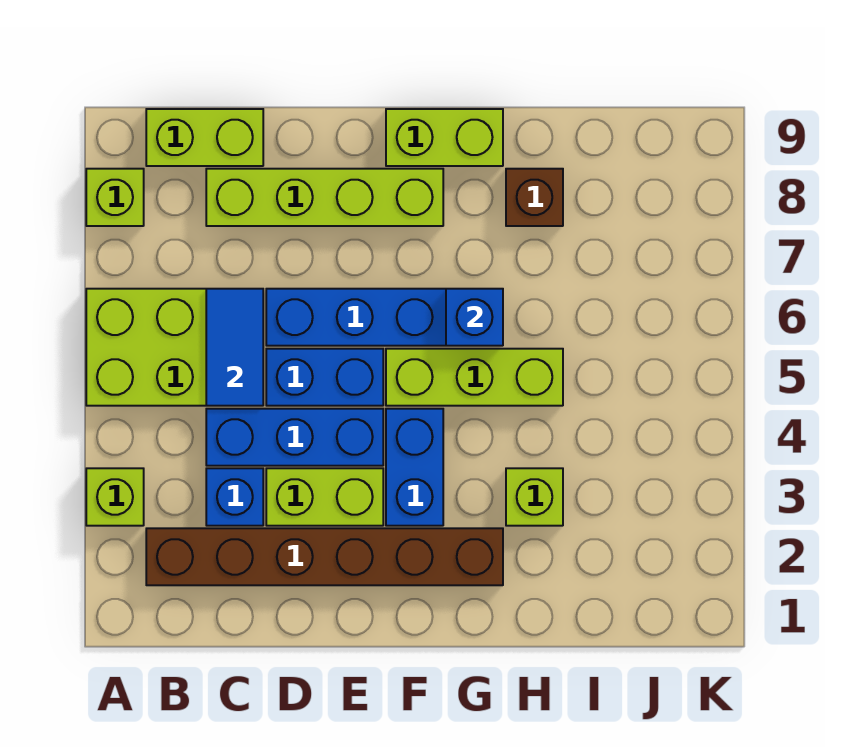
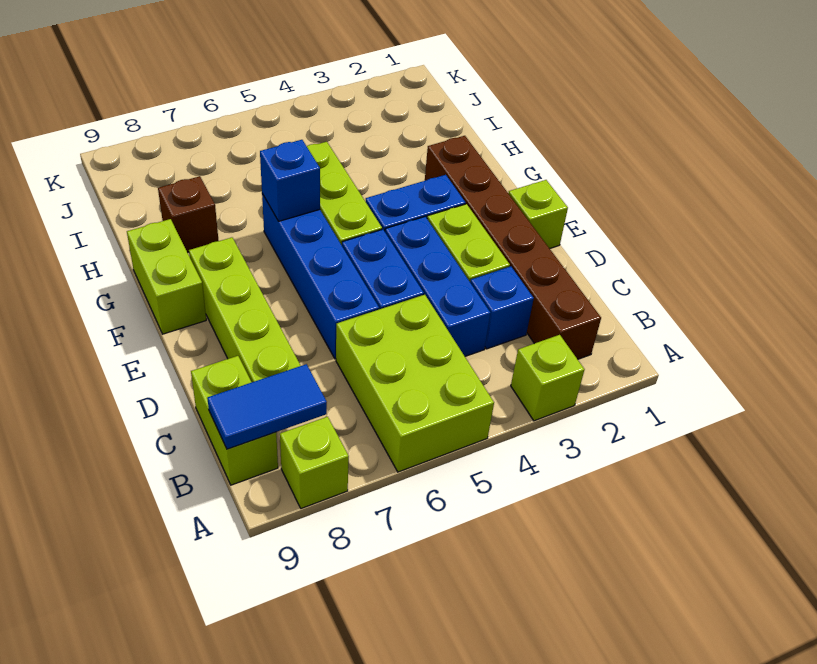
blue 1x2 tile [206,289,263,406] -> blue 1x2 tile moved to [207,364,327,449]
lime 1x1 brick [506,468,563,526] -> lime 1x1 brick moved to [508,180,568,249]

